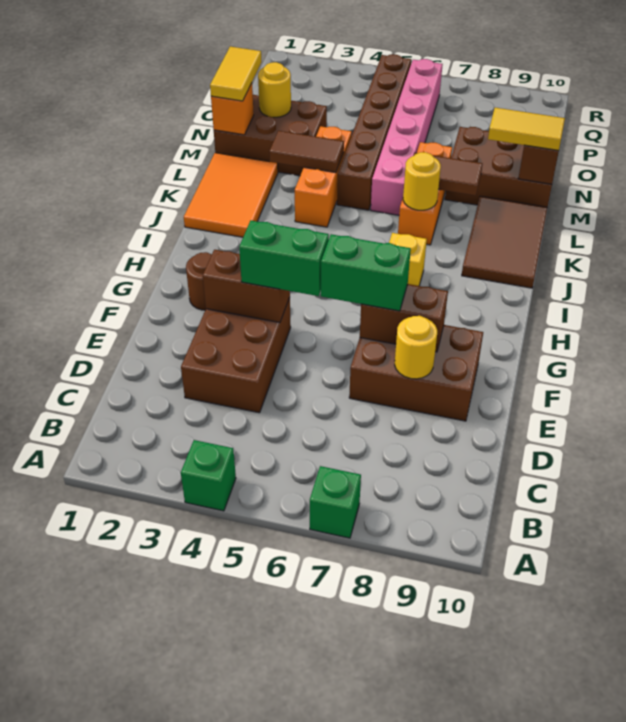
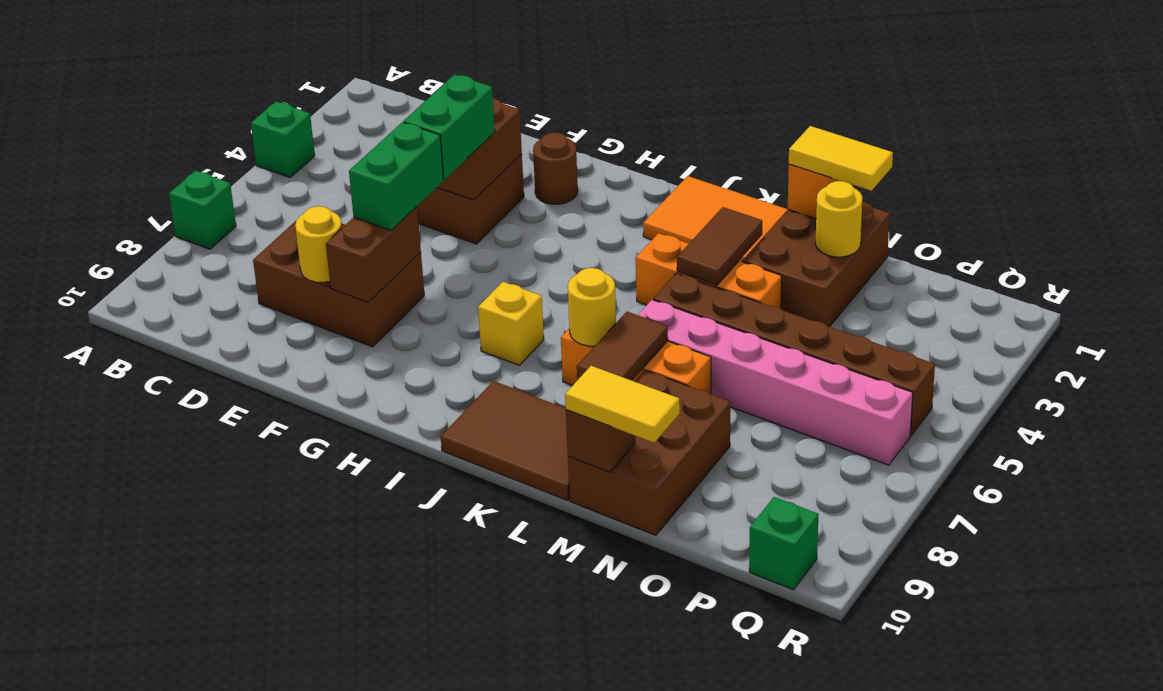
brown 2x3 brick [349,325,483,421] -> brown 2x3 brick turned to [253,221,424,347]
yellow 1x2 tile [488,108,565,151] -> yellow 1x2 tile turned to [565,366,680,443]
none -> green 1x1 brick [749,497,819,590]

